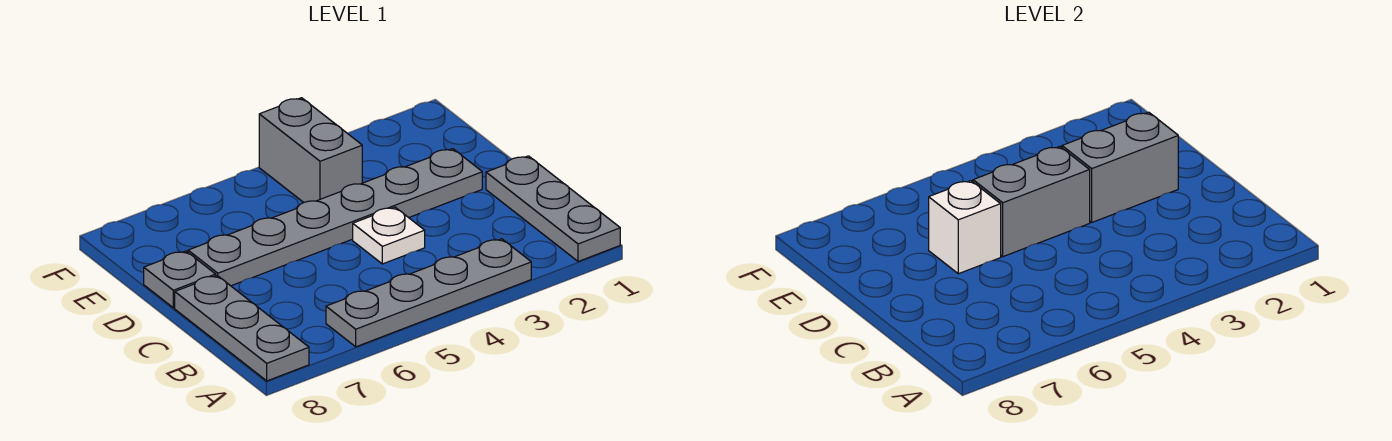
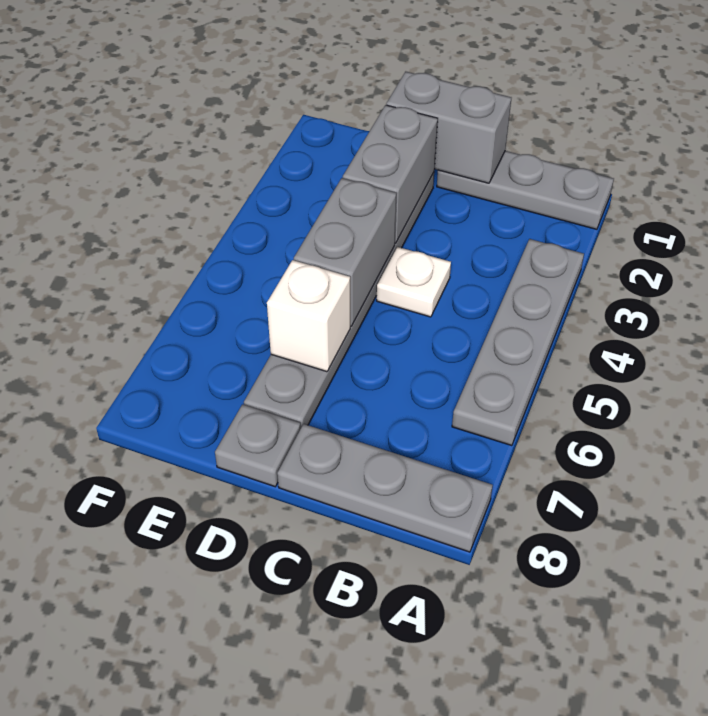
grey 1x2 brick [259,98,362,202] -> grey 1x2 brick moved to [386,72,511,183]

